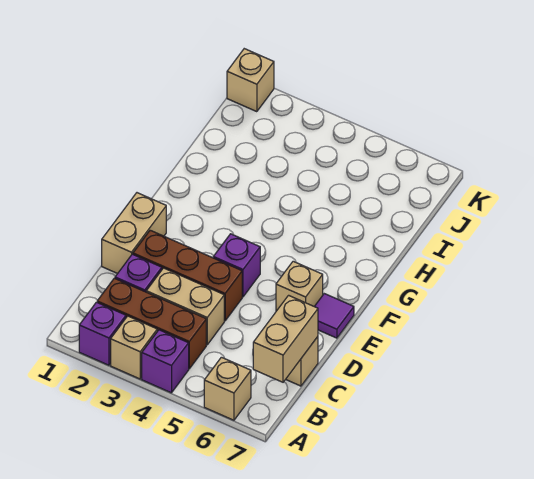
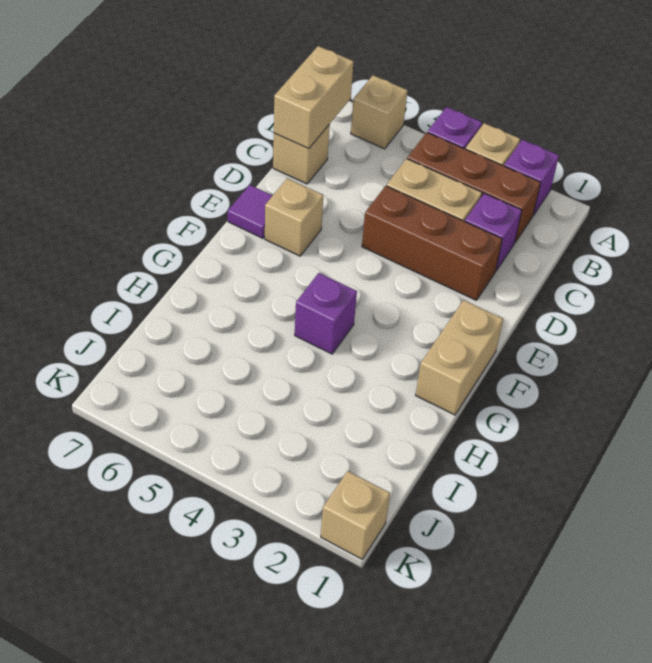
tan 1x2 brick [102,193,166,274] -> tan 1x2 brick moved to [416,300,503,415]
purple 1x1 brick [213,234,260,297] -> purple 1x1 brick moved to [295,273,357,354]

